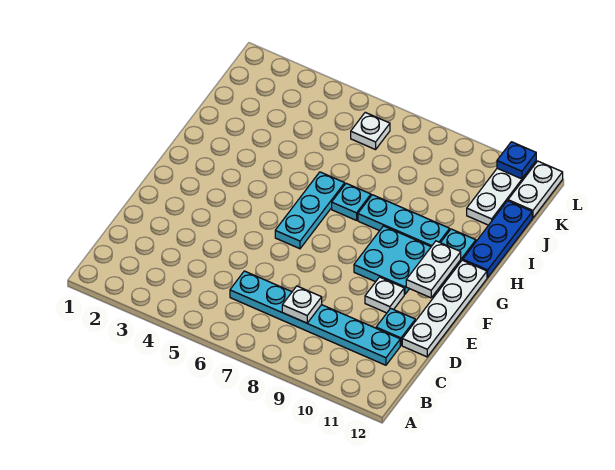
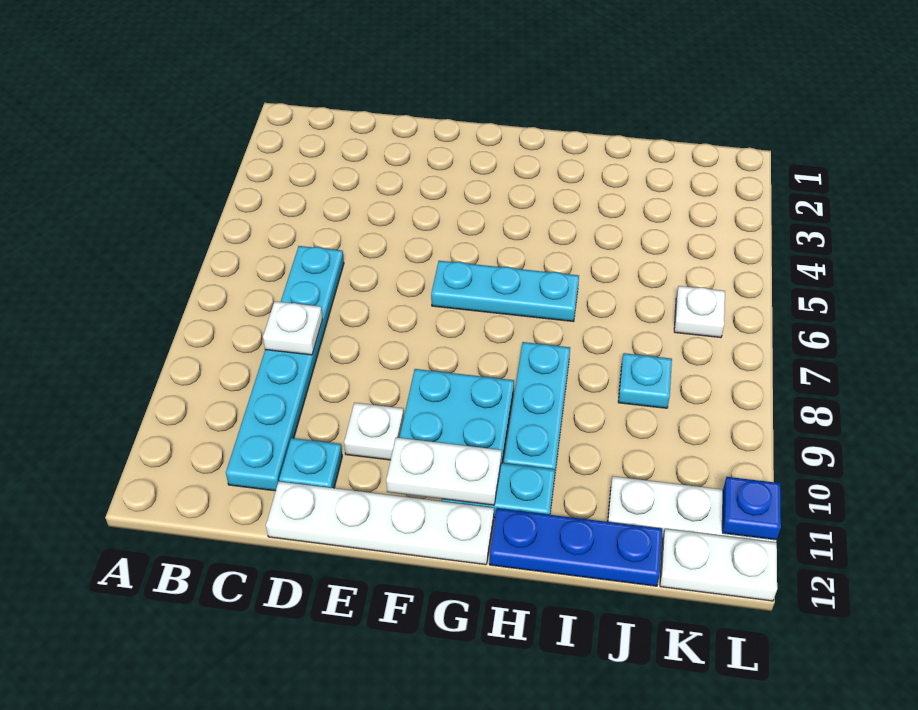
cyan 1x1 plate [332,183,371,220] -> cyan 1x1 plate moved to [618,353,672,408]

